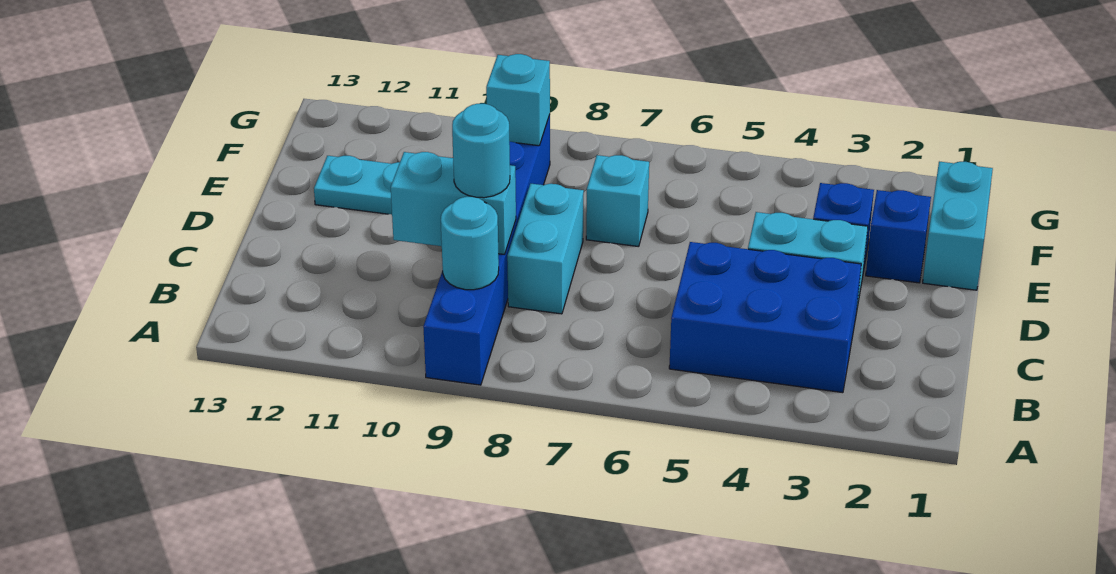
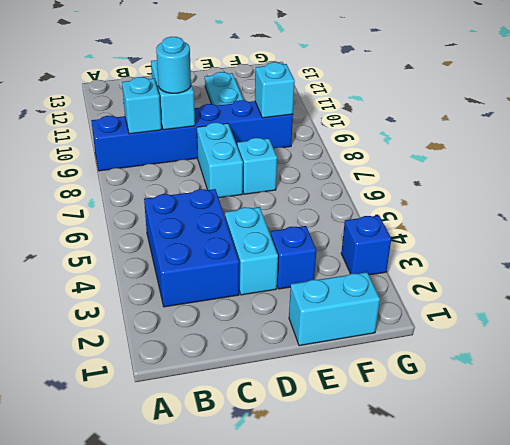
cyan 1x1 round brick [441,197,499,290] -> cyan 1x1 brick [122,77,161,134]
cyan 1x2 brick [507,184,584,314] -> cyan 1x2 brick turned to [197,123,243,198]
blue 1x1 brick [866,190,931,283] -> blue 1x1 brick moved to [341,215,391,275]

